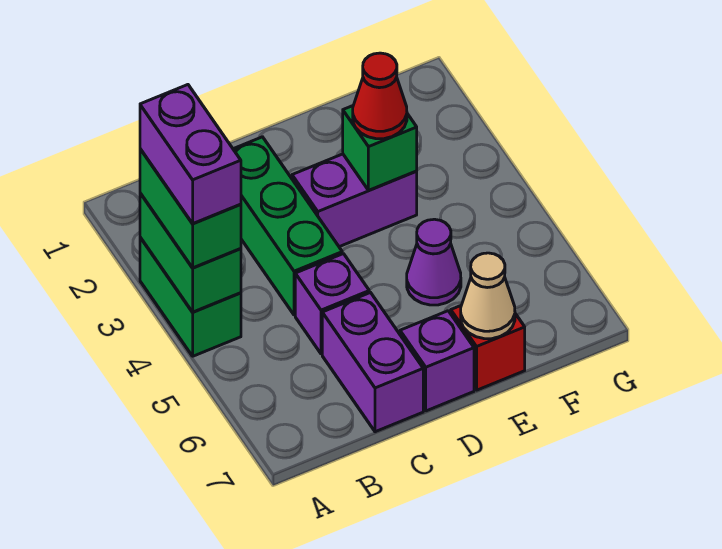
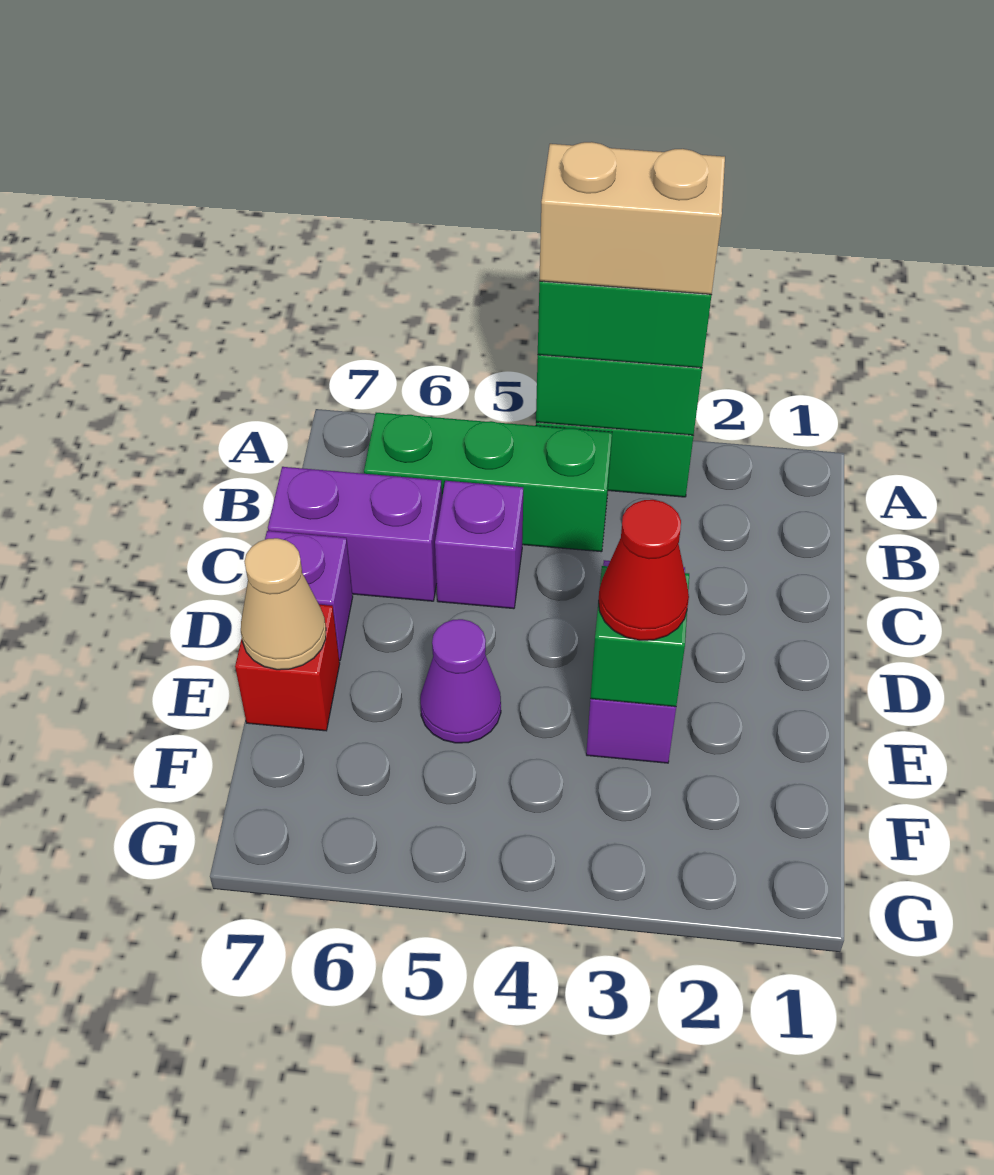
purple 1x2 brick [140,85,241,224] -> tan 1x2 brick [539,142,725,295]
green 1x3 brick [233,137,342,315] -> green 1x3 brick moved to [364,413,612,552]

